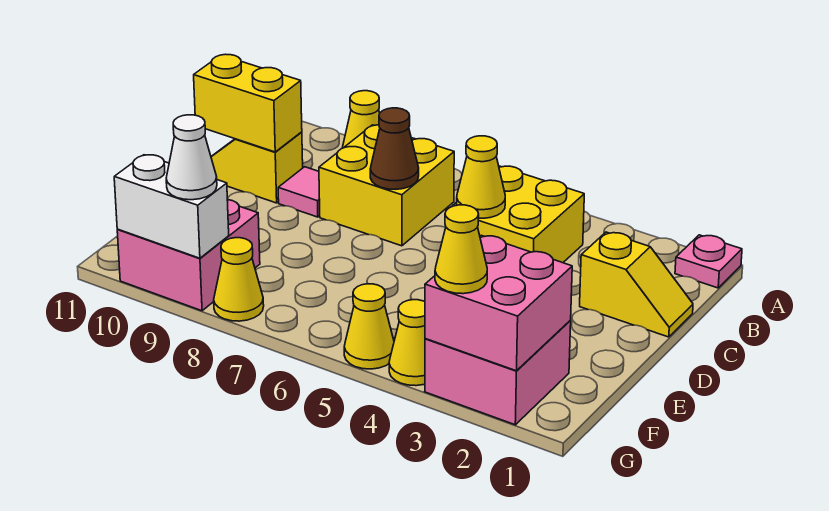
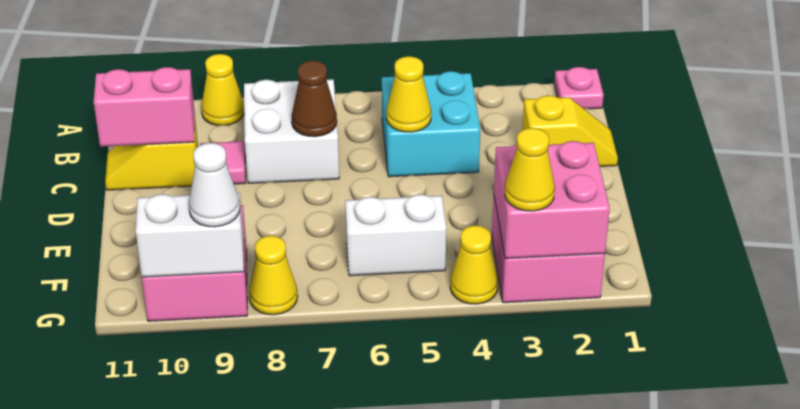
yellow 2x2 brick [452,166,584,263] -> cyan 2x2 brick [382,71,480,177]
yellow 2x2 brick [319,125,454,246] -> white 2x2 brick [244,79,339,183]
yellow 1x2 brick [194,54,302,152] -> pink 1x2 brick [94,67,195,147]
none -> white 1x2 brick [345,195,446,276]
yellow 1x1 cone [344,284,394,369] -> none

